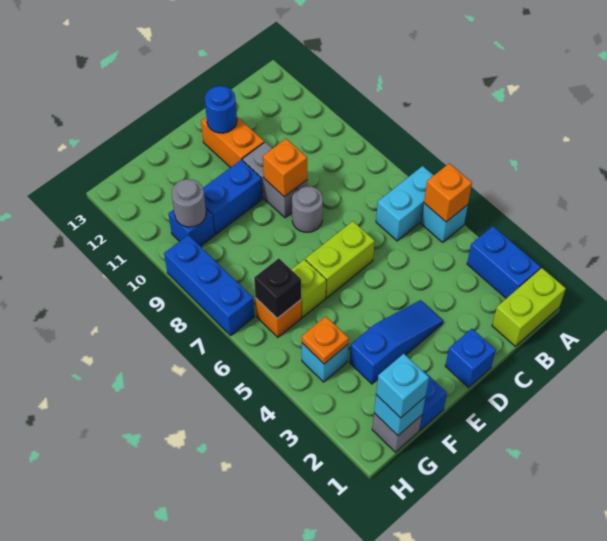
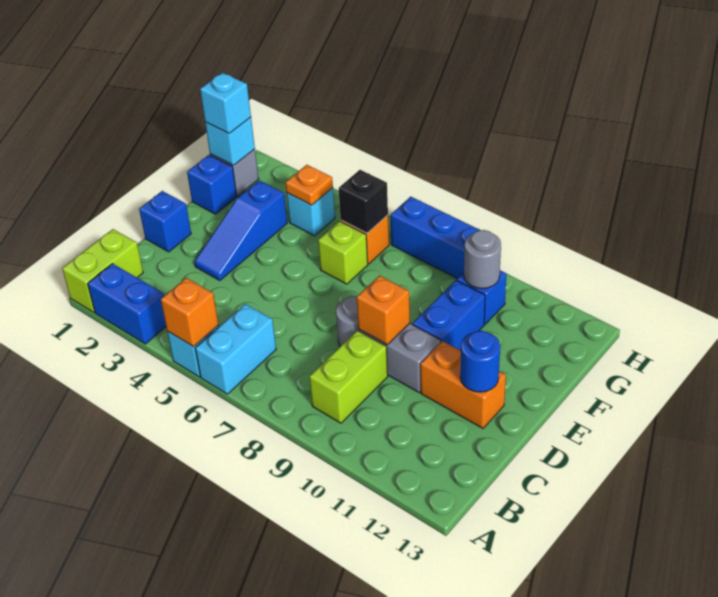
lime 1x2 brick [306,221,375,298] -> lime 1x2 brick moved to [309,330,388,423]

